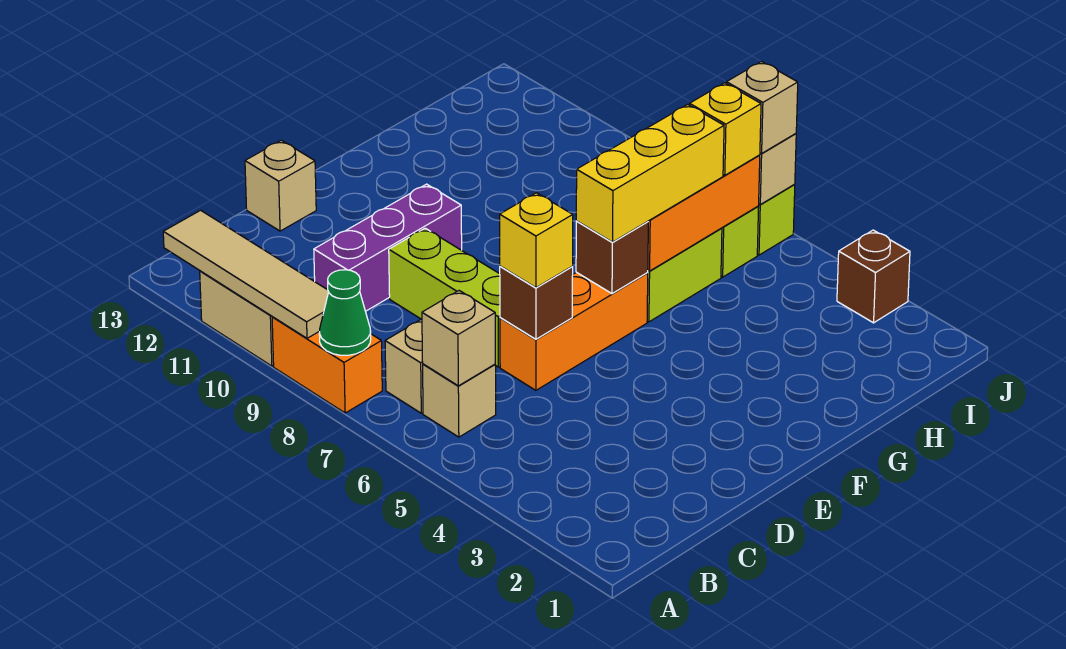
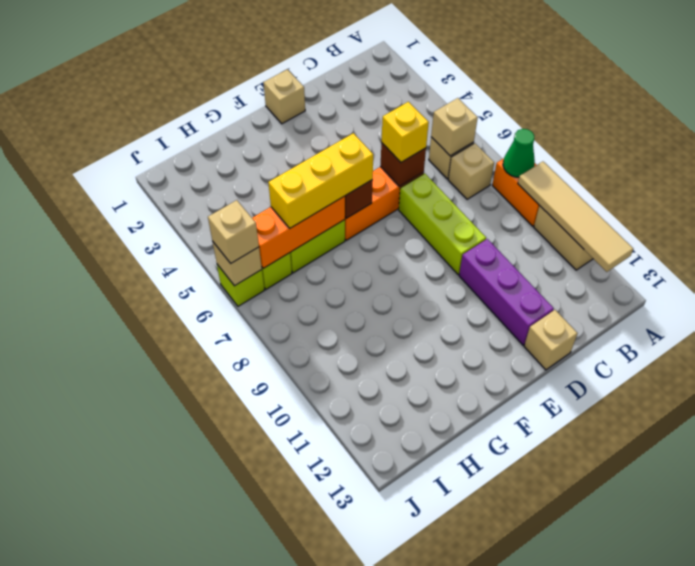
purple 1x3 brick [314,184,462,311] -> purple 1x3 brick turned to [459,239,554,345]
none -> tan 1x1 brick [263,69,305,124]
yellow 1x1 brick [690,83,761,175] -> none
brown 1x1 brick [837,230,910,323] -> none

